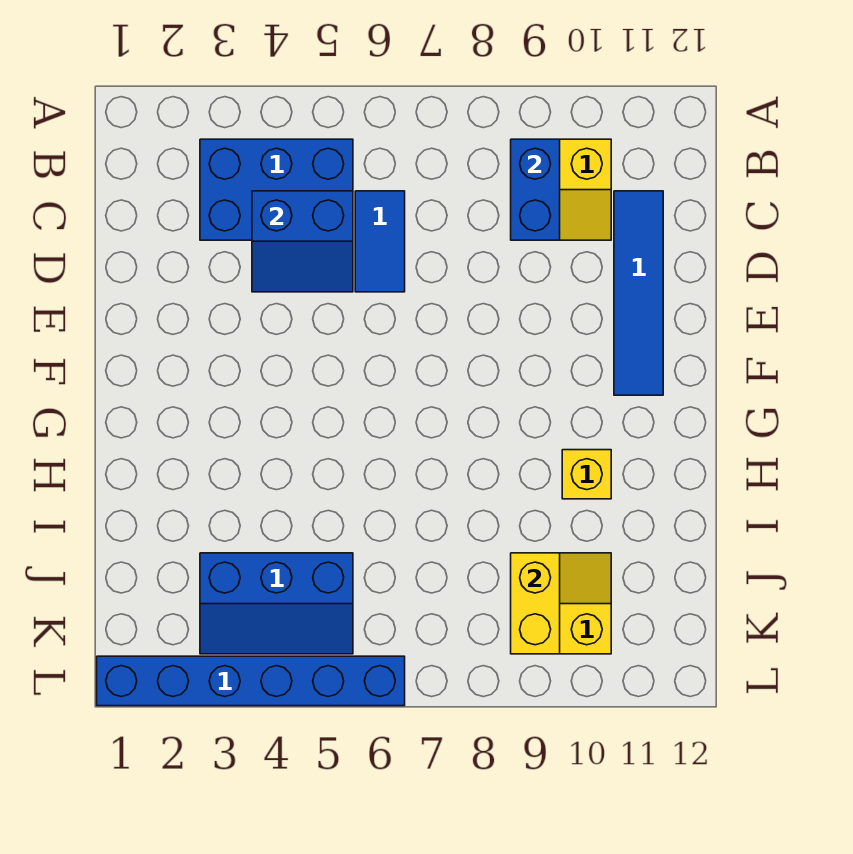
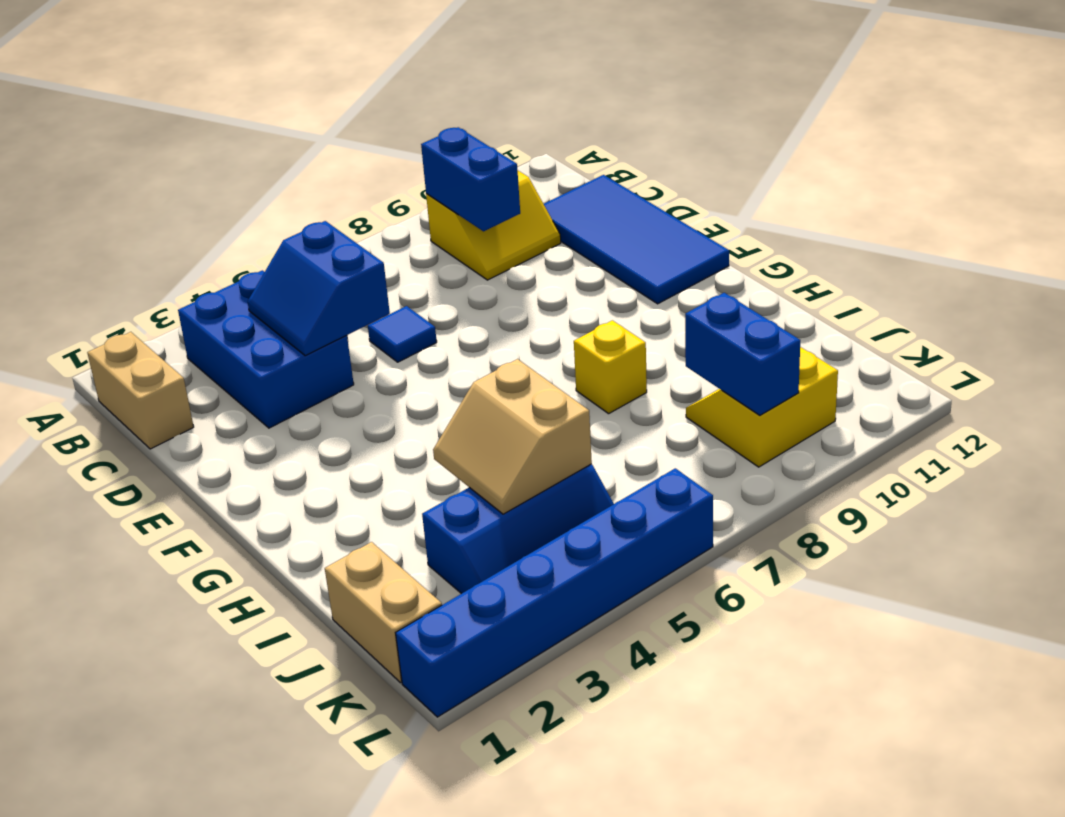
none -> tan 1x2 brick [87,332,194,449]
blue 2x3 brick [200,139,353,240] -> blue 2x3 brick turned to [178,270,354,428]
blue 2x2 slope [252,191,353,292] -> blue 2x2 slope turned to [247,221,390,356]
blue 1x2 tile [355,191,405,292] -> blue 1x1 tile [368,306,437,362]
blue 1x4 tile [614,191,663,395] -> blue 2x4 tile [544,175,729,304]
yellow 1x1 brick [562,450,611,499] -> yellow 1x1 brick moved to [574,320,647,414]
none -> tan 2x2 slope [433,359,592,514]
none -> tan 1x2 brick [325,542,442,683]
yellow 1x2 brick [511,553,560,654] -> blue 1x2 brick [685,293,800,415]

